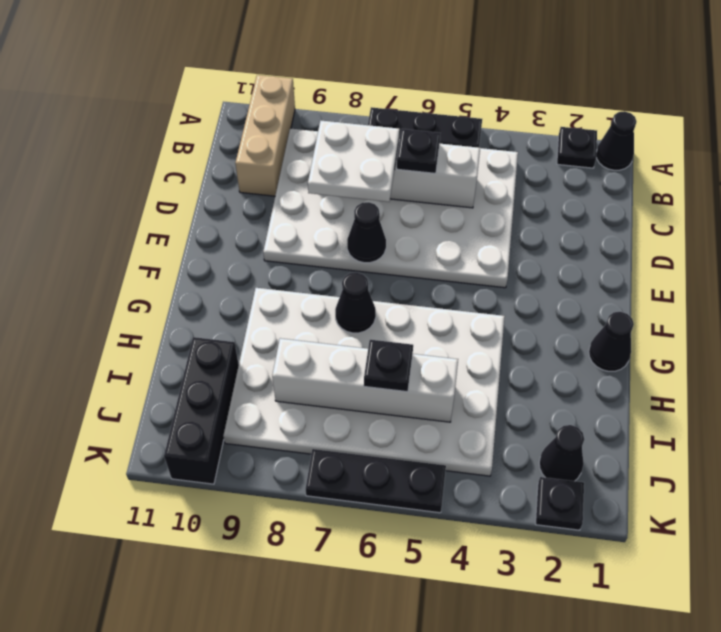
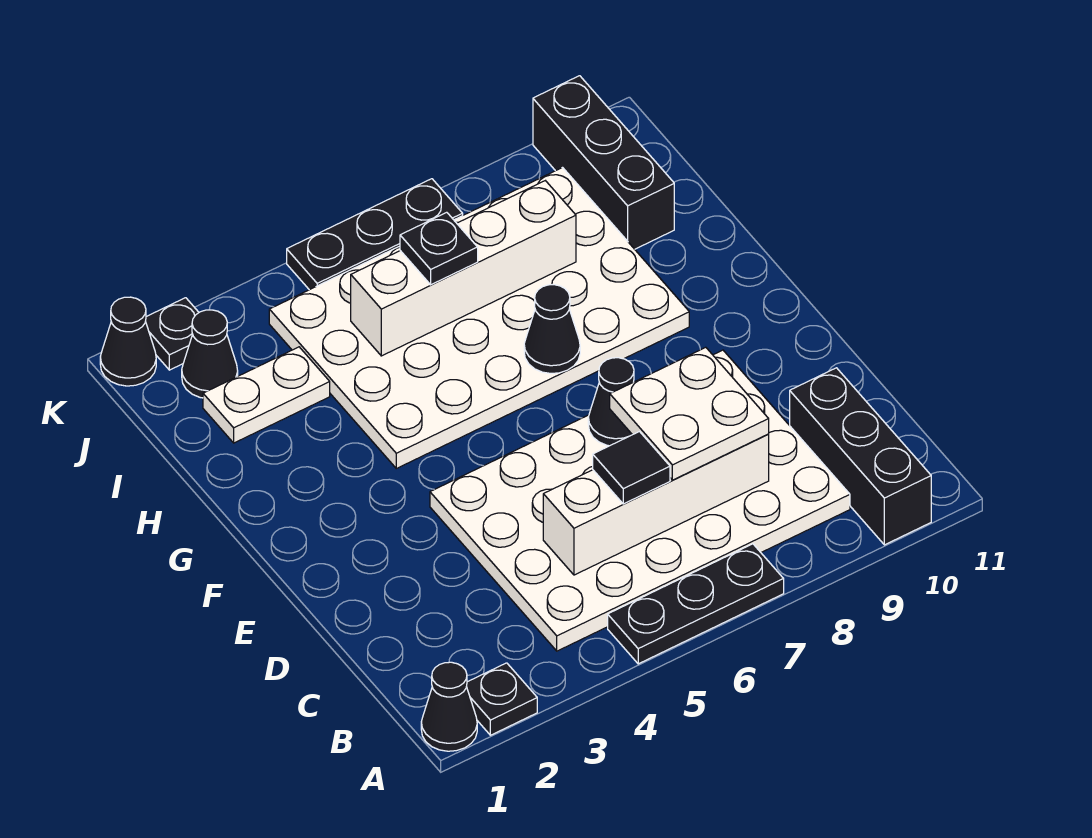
tan 1x3 brick [235,75,295,196] -> black 1x3 brick [790,368,931,545]
black 1x1 plate [397,129,440,173] -> black 1x1 tile [593,432,670,504]
black 1x1 cone [589,312,634,371] -> black 1x1 cone moved to [100,297,156,386]
none -> white 1x2 plate [203,347,330,443]

